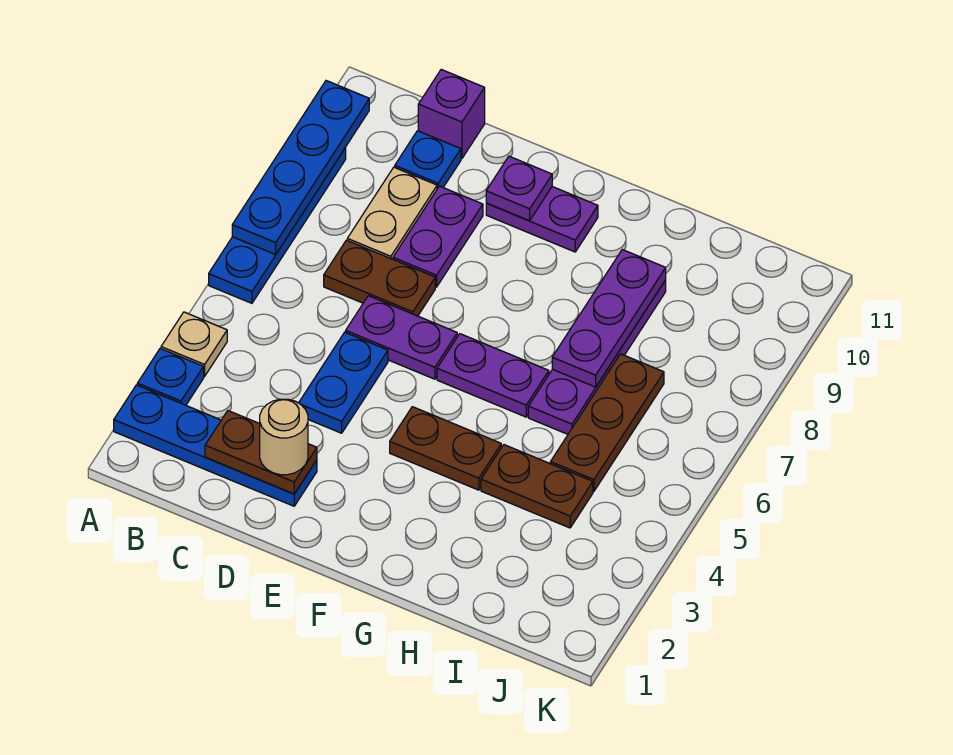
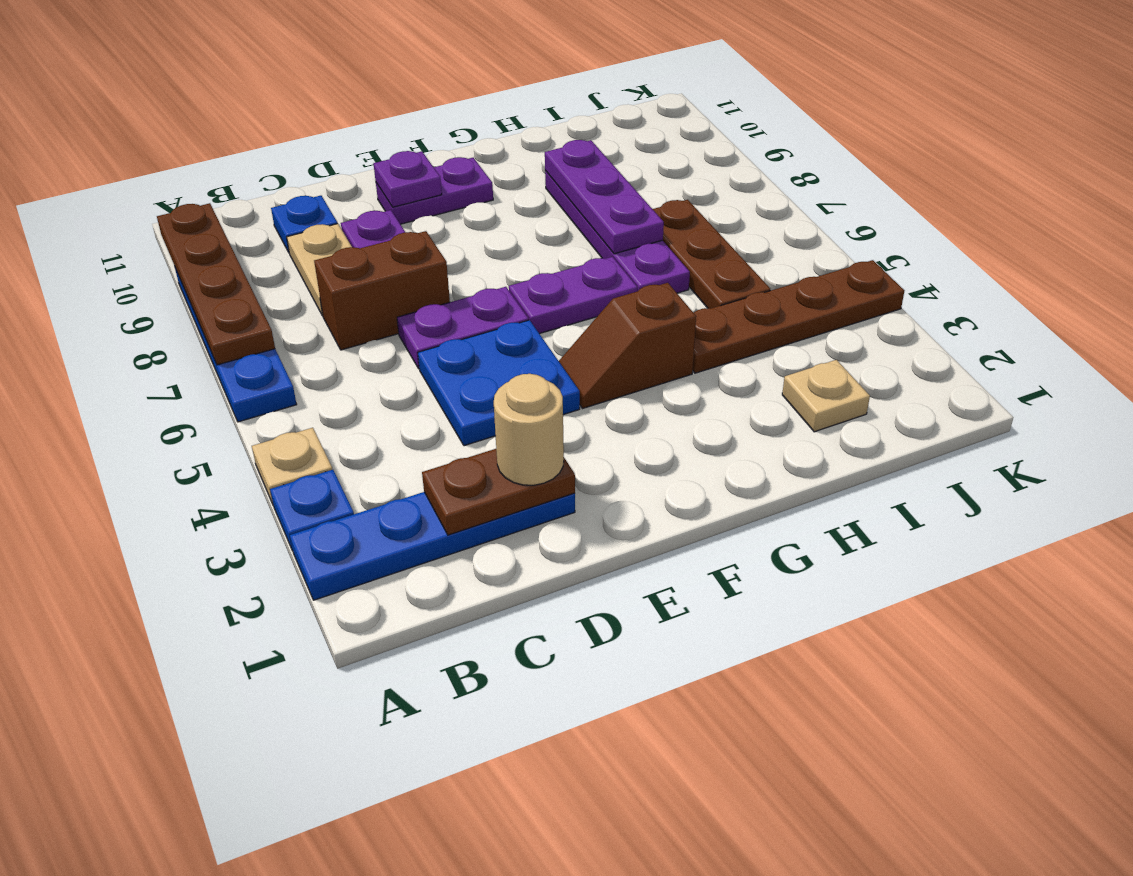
blue 1x4 plate [232,81,369,254] -> brown 1x4 plate [157,203,275,365]
brown 1x2 plate [324,240,435,316] -> brown 1x2 brick [314,231,450,350]
purple 1x1 brick [418,69,485,159] -> none
blue 1x2 plate [299,332,388,433] -> blue 2x2 plate [418,320,580,446]
brown 1x2 plate [390,407,501,490] -> brown 1x2 slope [559,283,696,409]
brown 1x2 plate [481,445,593,528] -> brown 1x4 plate [693,260,904,373]
none -> tan 1x1 plate [782,360,870,432]

